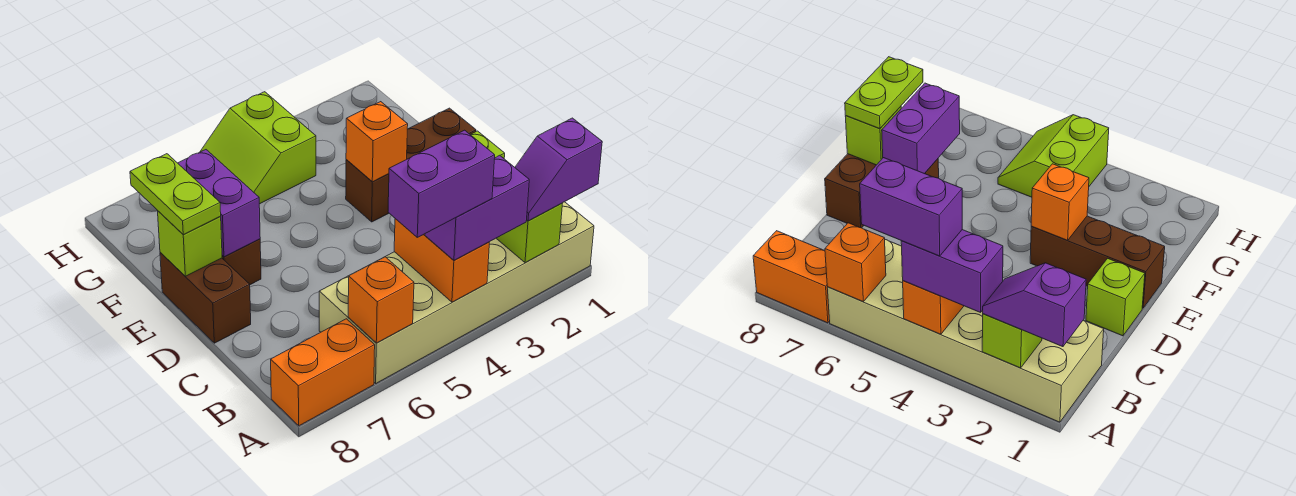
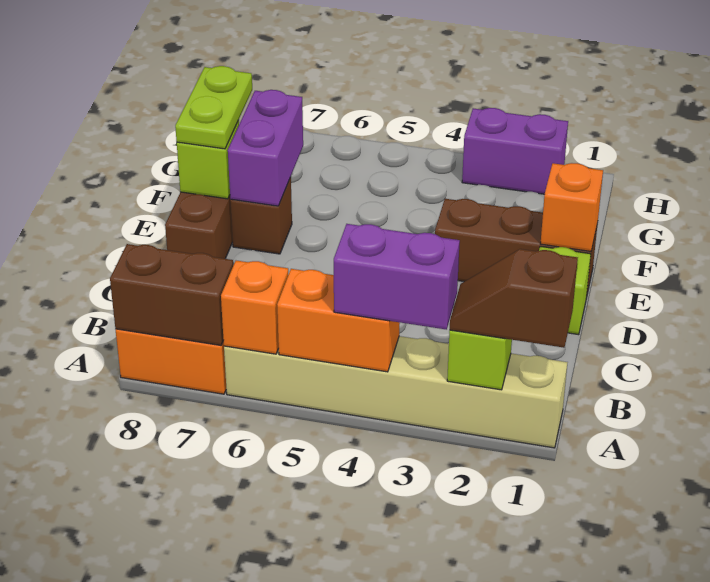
tan 2x6 brick [319,202,594,383] -> tan 1x6 brick [224,336,567,448]
purple 1x2 slope [515,118,602,221] -> brown 1x2 slope [450,249,578,348]
orange 1x2 brick [394,219,489,302] -> orange 1x2 brick turned to [277,269,400,372]
purple 1x2 brick [388,130,495,237] -> purple 1x2 brick moved to [462,108,568,194]
none -> brown 1x2 brick [110,244,233,345]
orange 1x1 brick [346,102,408,182] -> orange 1x1 brick moved to [541,163,603,251]
lime 2x2 slope [200,92,316,204] -> none

